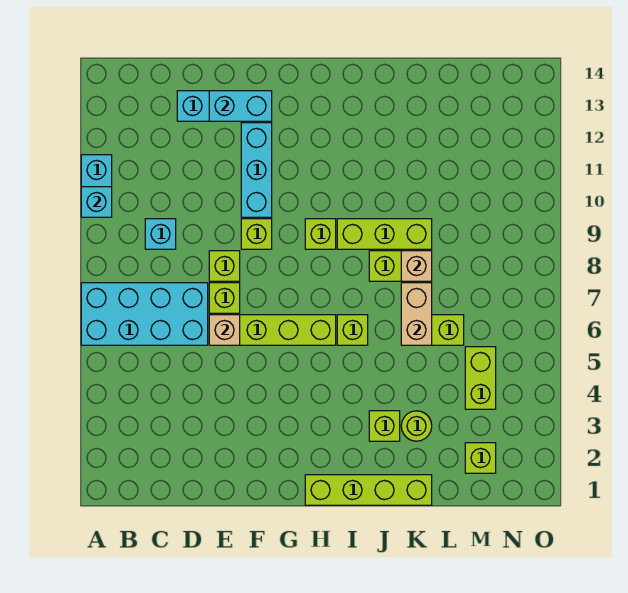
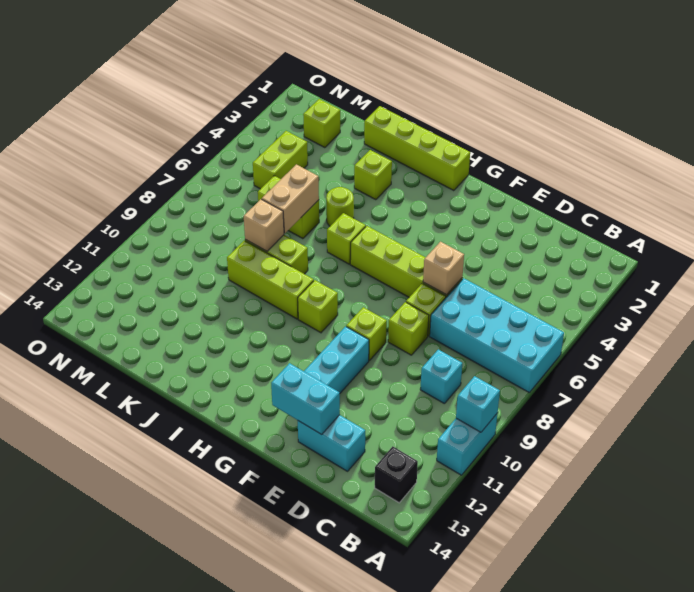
none -> black 1x1 brick [375,446,418,503]
lime 1x1 round brick [401,411,432,441] -> lime 1x1 round brick moved to [326,187,354,226]

